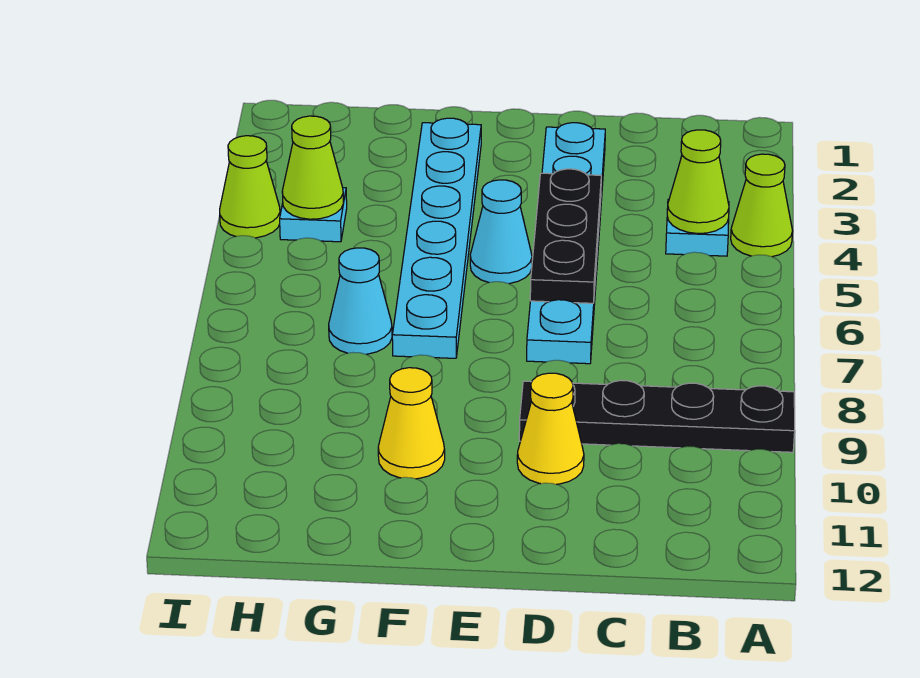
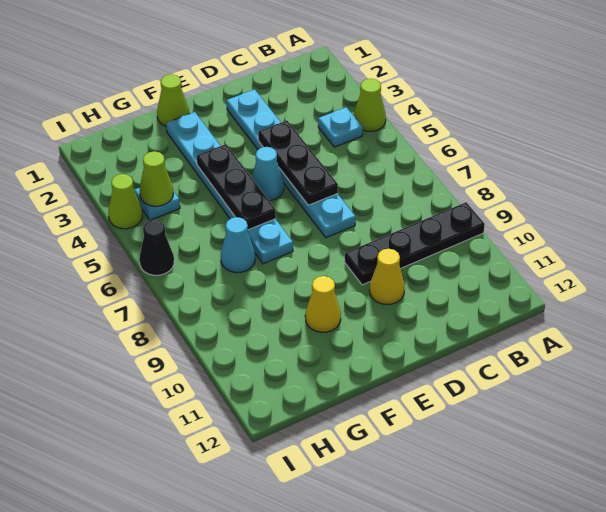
lime 1x1 cone [667,130,729,233] -> lime 1x1 cone moved to [157,75,189,126]
none -> black 1x3 plate [197,144,276,230]
none -> black 1x1 cone [139,220,174,275]

